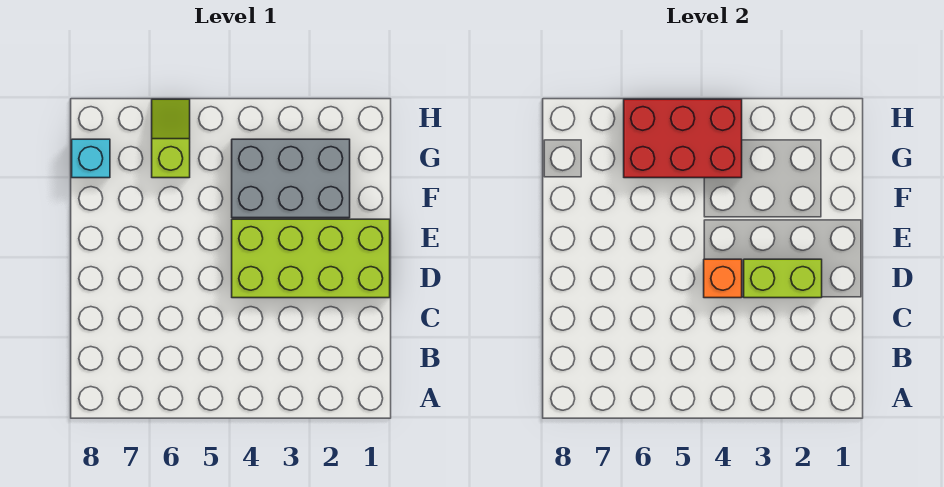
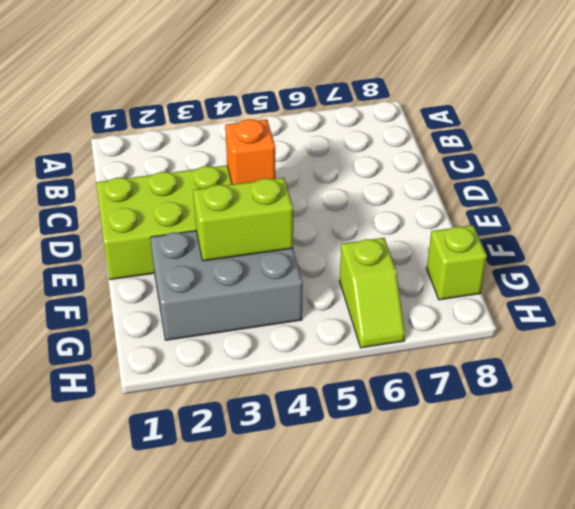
lime 1x2 brick [744,259,822,298] -> lime 1x2 brick moved to [193,178,293,261]
red 2x3 brick [624,99,742,178] -> none
cyan 1x1 brick [72,139,110,178] -> lime 1x1 brick [427,225,487,300]

